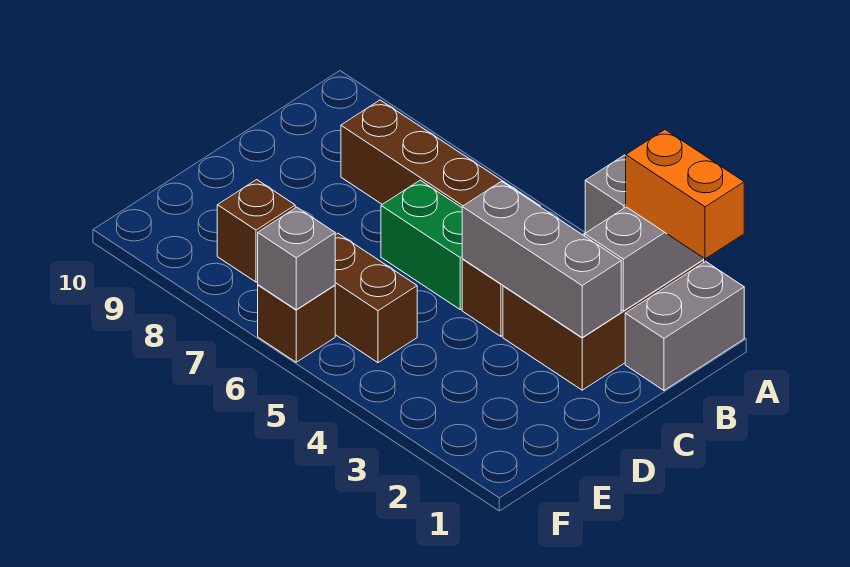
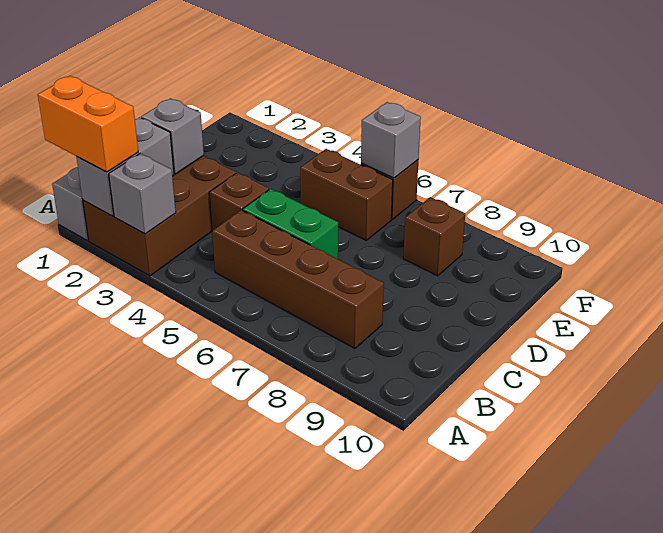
grey 1x3 brick [462,181,621,337] -> grey 1x1 brick [141,98,204,174]

